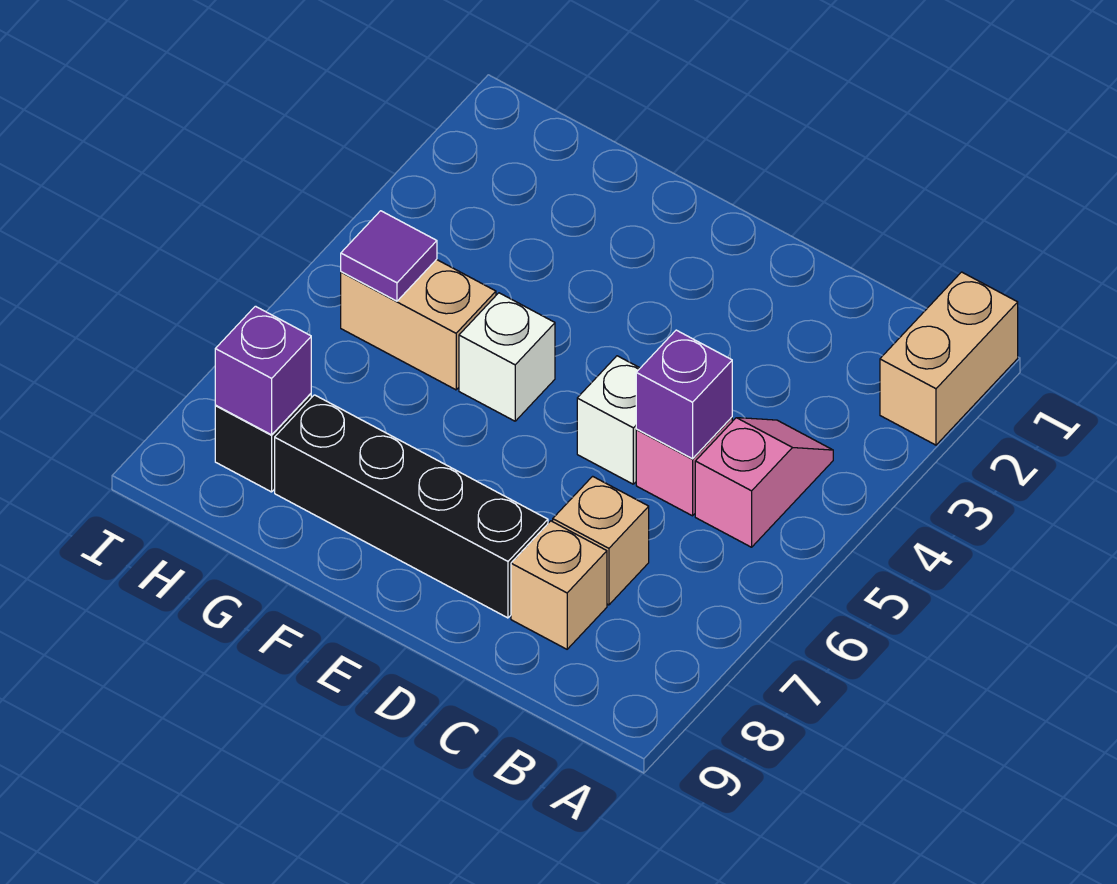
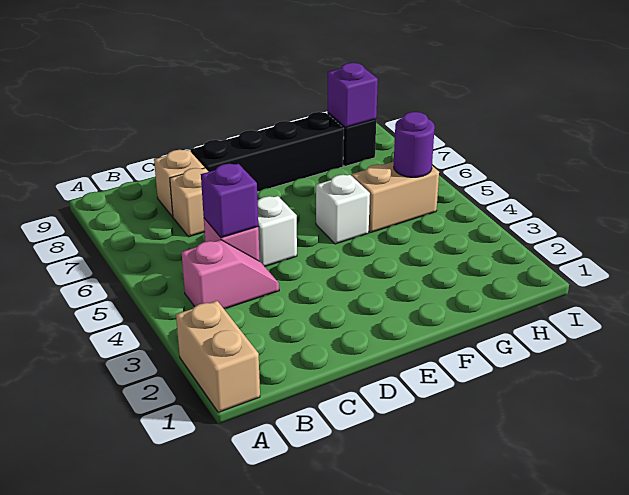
pink 1x2 slope [695,418,833,547] -> pink 1x2 slope turned to [182,240,279,309]
purple 1x1 tile [341,211,437,301] -> purple 1x1 round brick [394,112,435,177]

